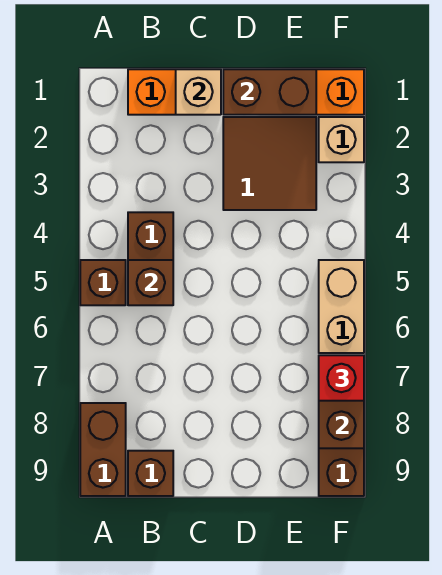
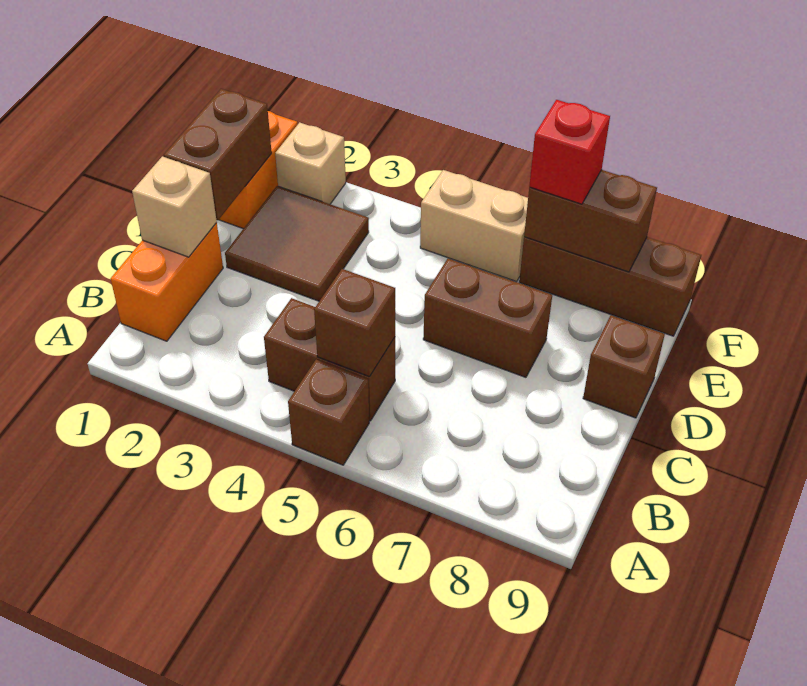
brown 1x2 brick [80,403,126,496] -> brown 1x2 brick moved to [423,258,552,377]
brown 1x1 brick [128,451,173,496] -> brown 1x1 brick moved to [583,315,665,418]

